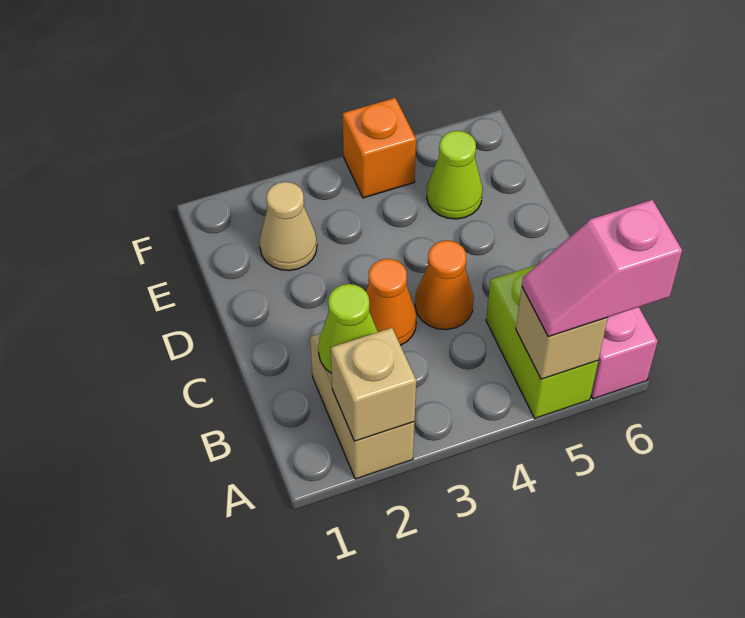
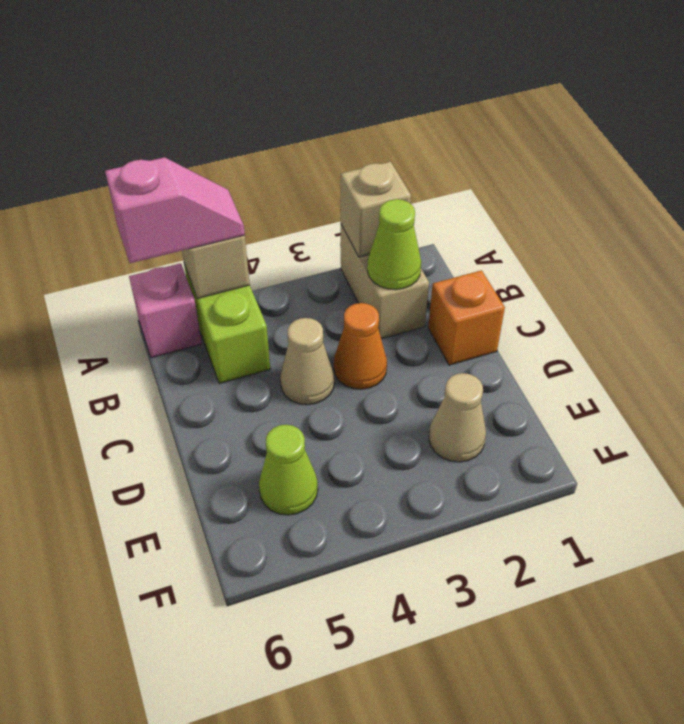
orange 1x1 cone [415,240,474,330] -> tan 1x1 cone [280,318,334,405]
orange 1x1 brick [343,98,416,198] -> orange 1x1 brick moved to [428,270,505,365]

